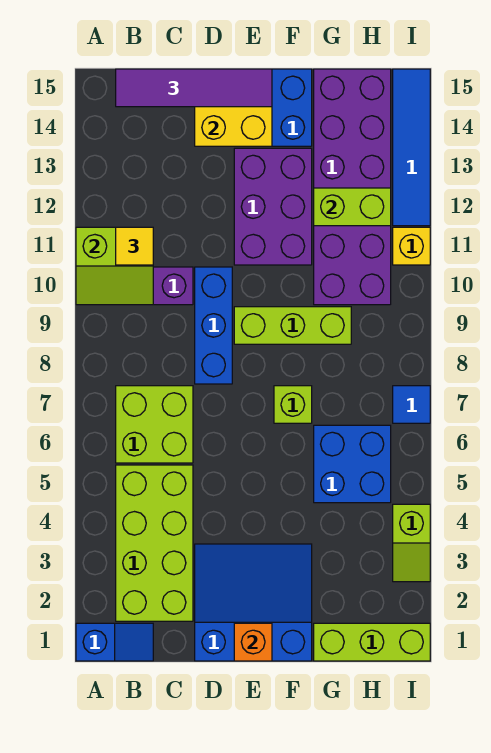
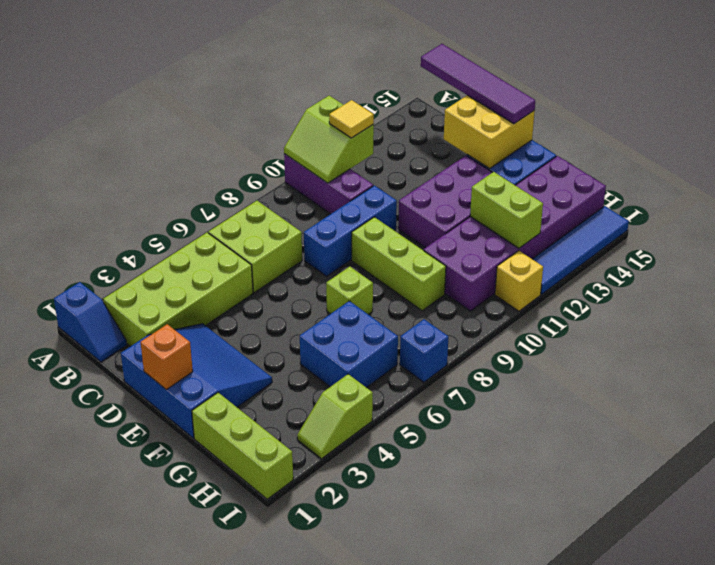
blue 1x1 tile [393,386,430,423] -> blue 1x1 brick [400,319,448,382]

